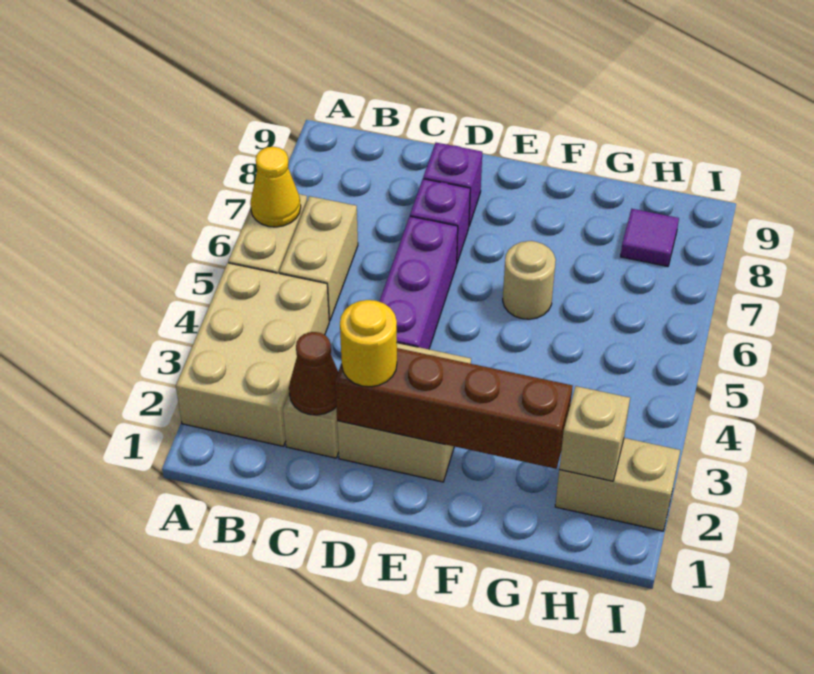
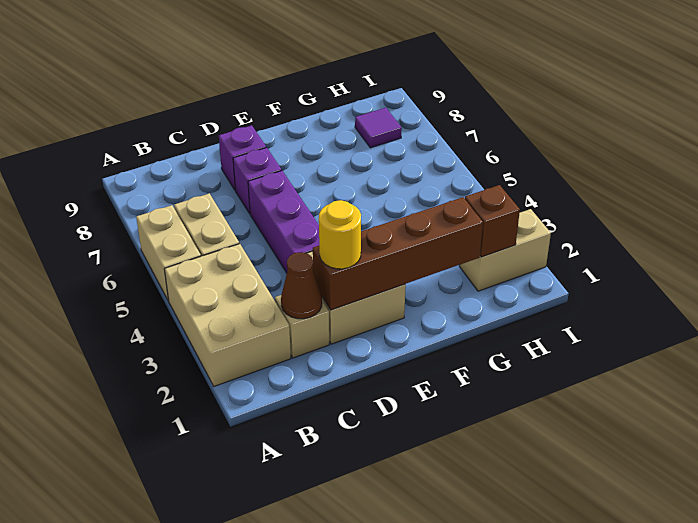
yellow 1x1 cone [250,147,301,227] -> none
tan 1x1 round brick [503,241,556,319] -> none
tan 1x1 brick [559,386,630,481] -> brown 1x1 brick [465,185,520,257]

